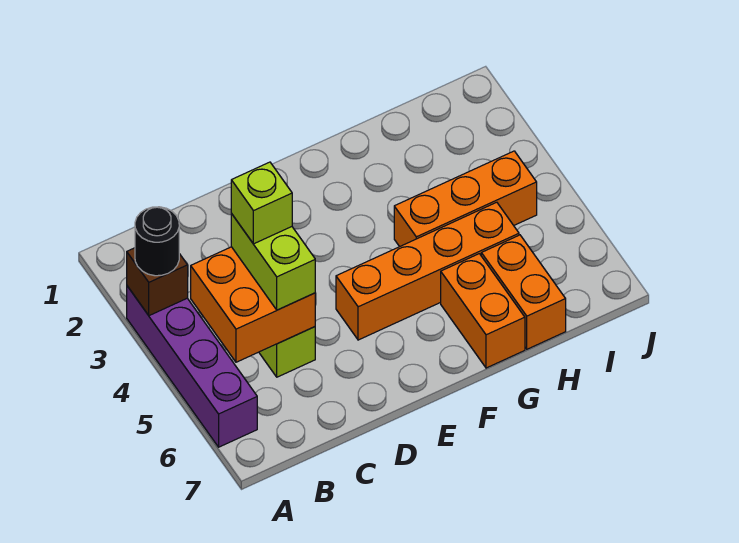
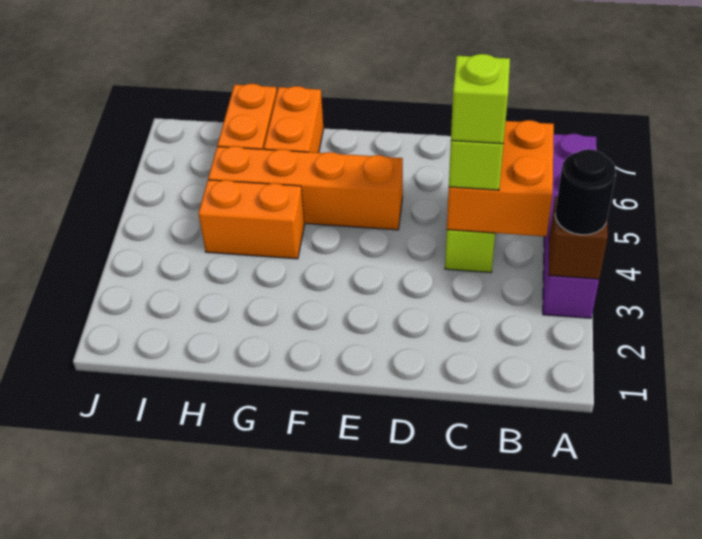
orange 1x3 brick [394,151,537,247] -> orange 1x2 brick [199,180,304,259]

